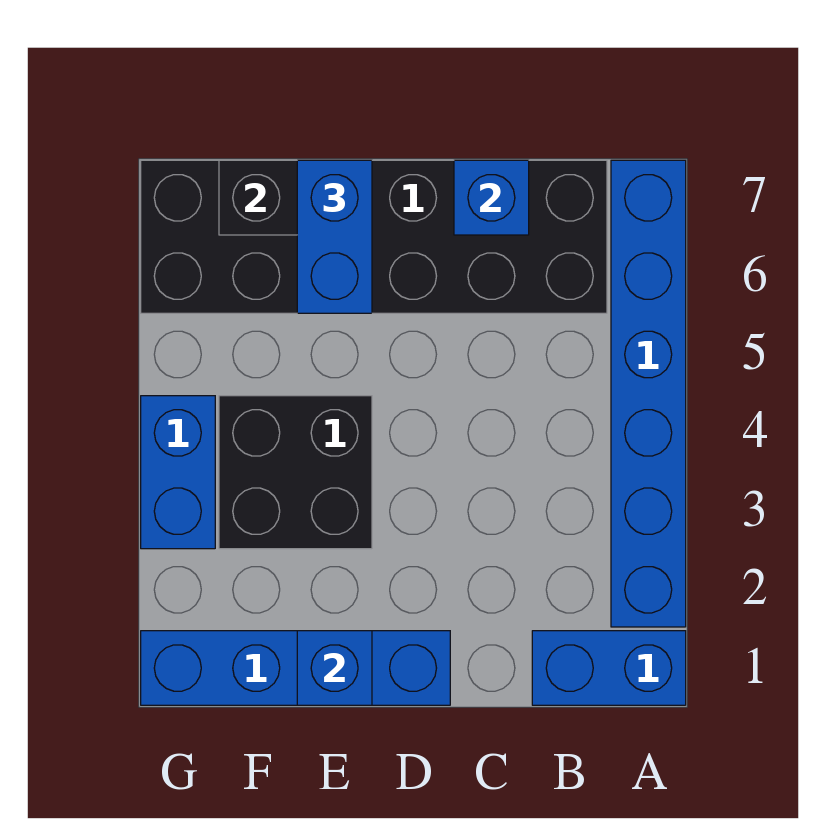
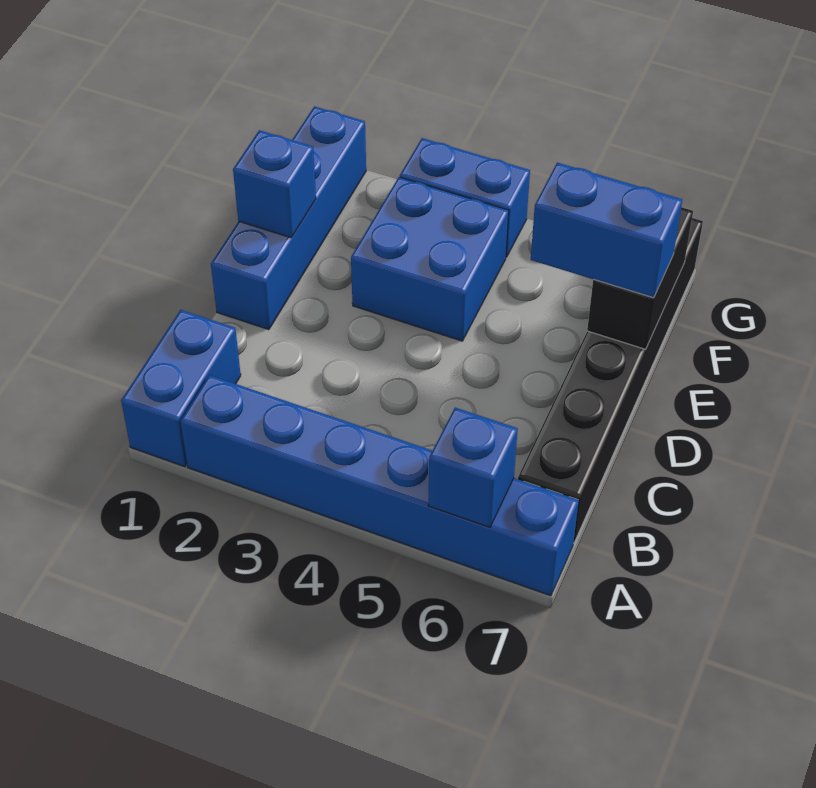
black 2x6 brick [141,160,607,313] -> black 1x6 brick [518,218,703,543]
blue 1x1 brick [454,160,529,235] -> blue 1x1 brick moved to [428,408,518,527]
black 2x2 brick [219,396,372,549] -> blue 2x2 brick [351,177,509,341]

